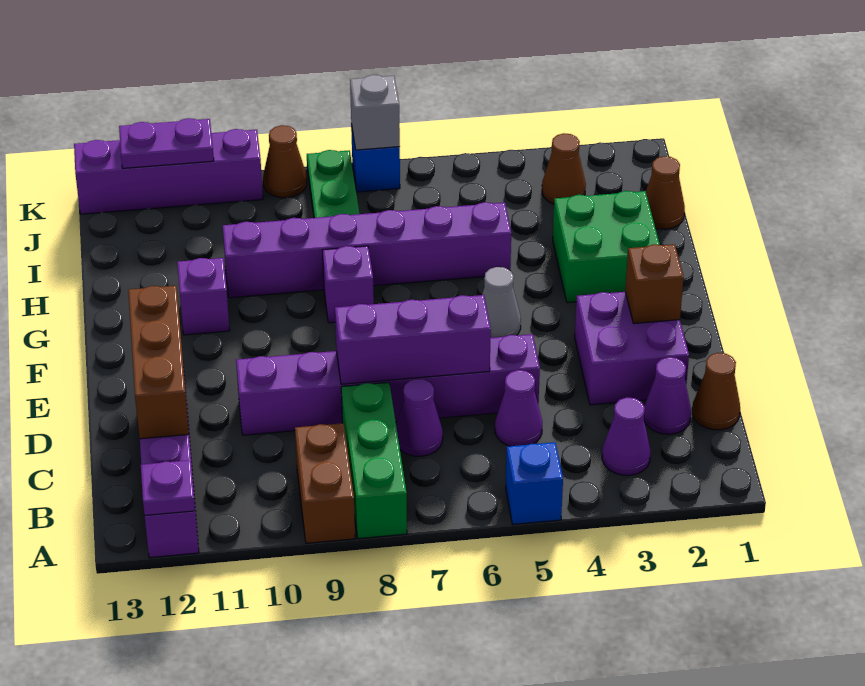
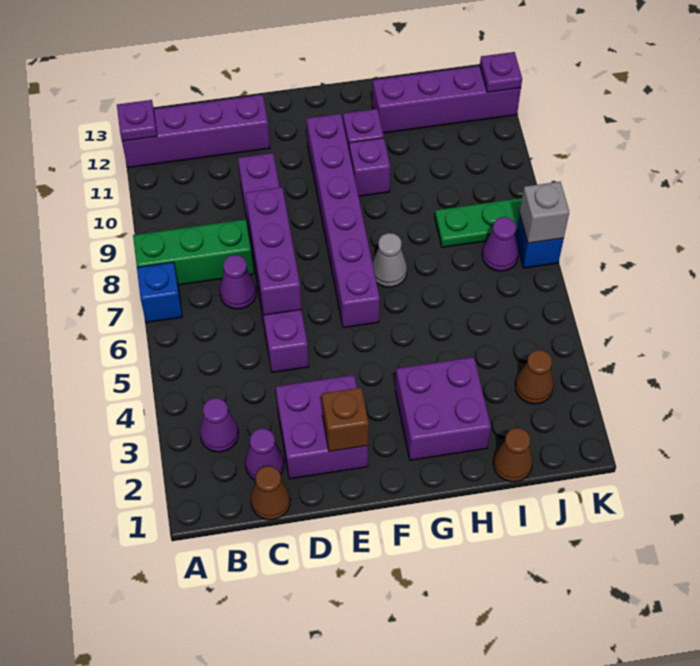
blue 1x1 brick [506,442,563,524] -> blue 1x1 brick moved to [137,262,182,323]
brown 1x2 brick [295,423,355,543] -> none
purple 1x1 cone [495,370,542,446] -> purple 1x1 cone moved to [482,217,519,271]
brown 1x3 brick [128,286,189,439] -> none
grey 1x1 cone [482,267,521,338] -> grey 1x1 cone moved to [372,233,407,287]
green 2x2 brick [553,191,660,303] -> purple 2x2 brick [395,357,491,460]
purple 1x1 brick [322,246,374,323] -> purple 1x1 brick moved to [349,138,390,196]
purple 1x6 brick [223,202,511,298] -> purple 1x6 brick moved to [307,114,380,328]
brown 1x1 cone [263,125,307,198] -> none
purple 1x4 brick [74,129,263,214] -> purple 1x4 brick turned to [372,66,521,133]
purple 1x2 plate [119,118,214,168] -> purple 1x1 plate [480,52,522,92]

